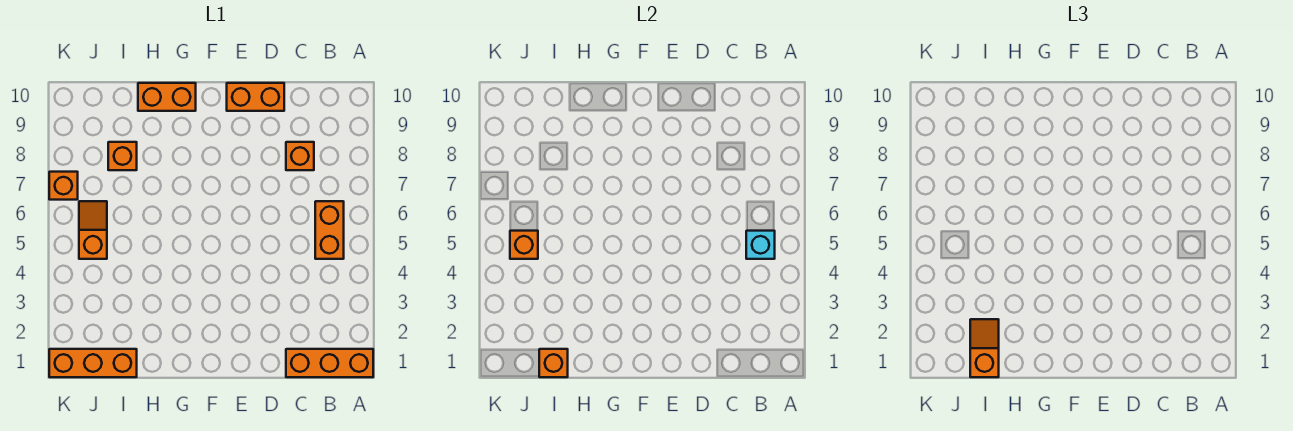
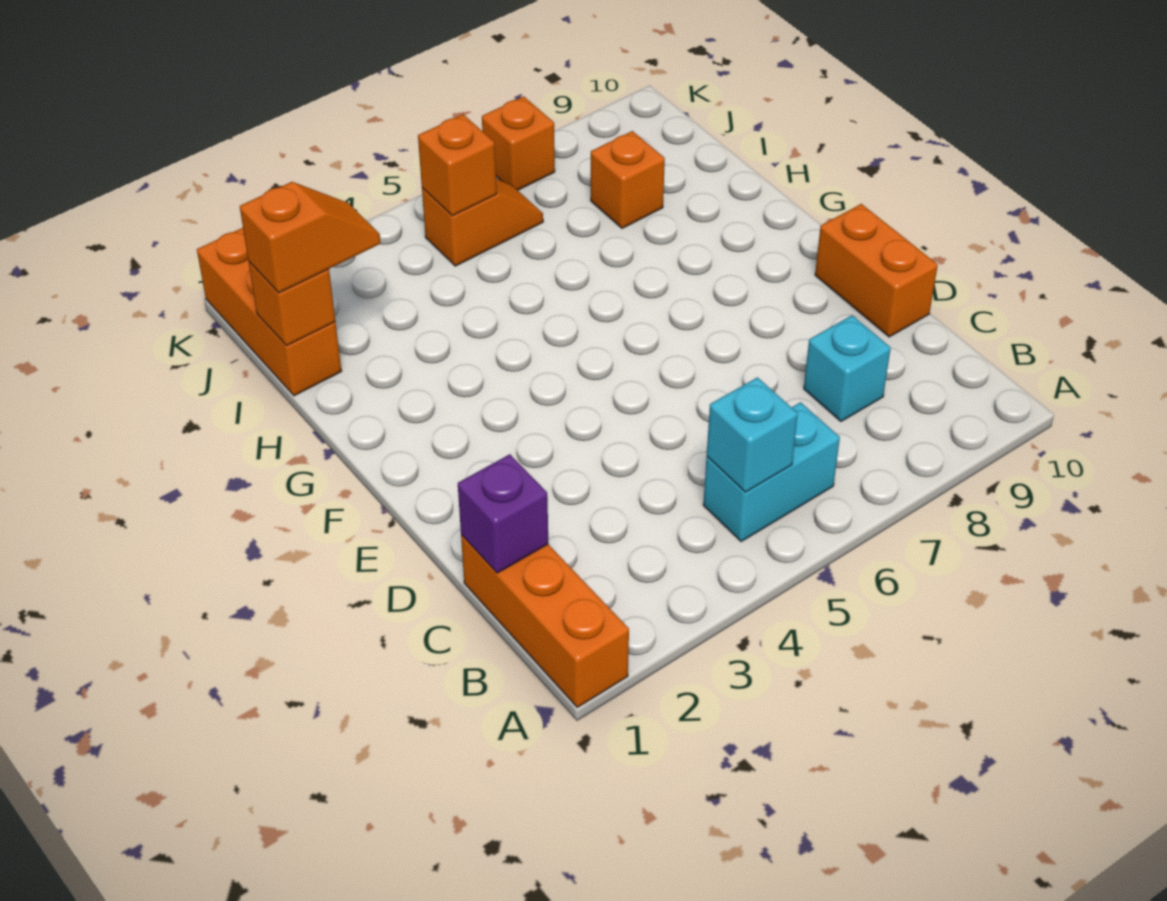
orange 1x2 brick [315,201,344,259] -> cyan 1x2 brick [703,402,840,542]
none -> purple 1x1 brick [458,454,548,573]
orange 1x1 brick [286,142,314,170] -> cyan 1x1 brick [804,315,891,421]
orange 1x2 brick [138,83,196,111] -> none

